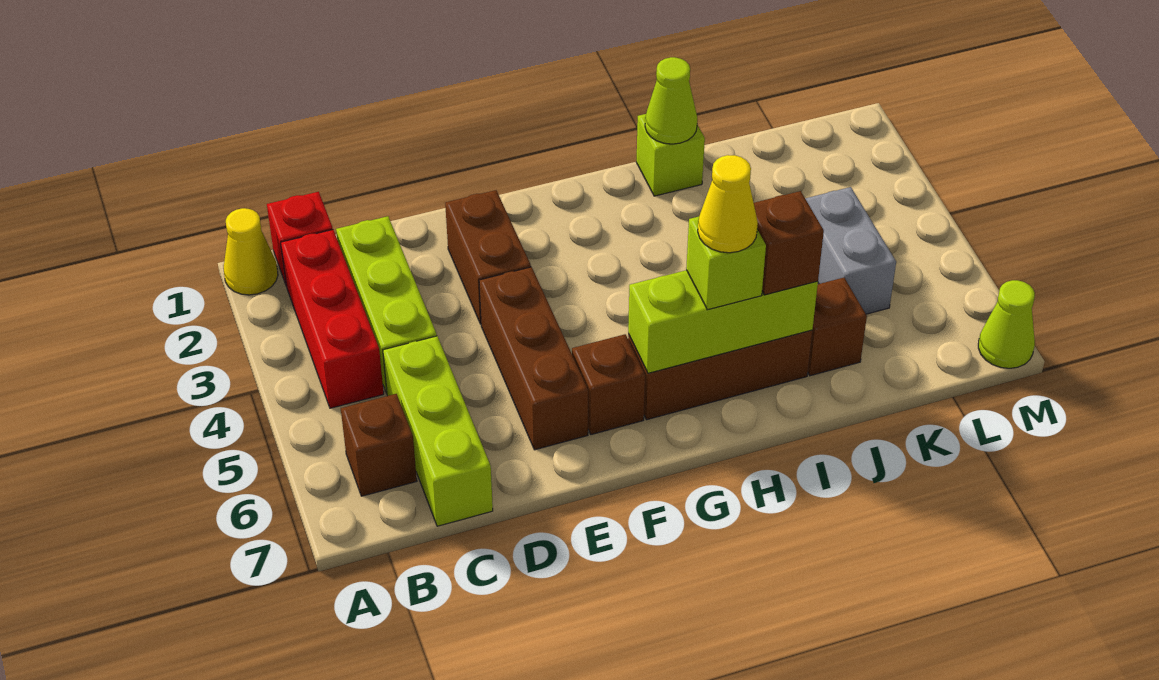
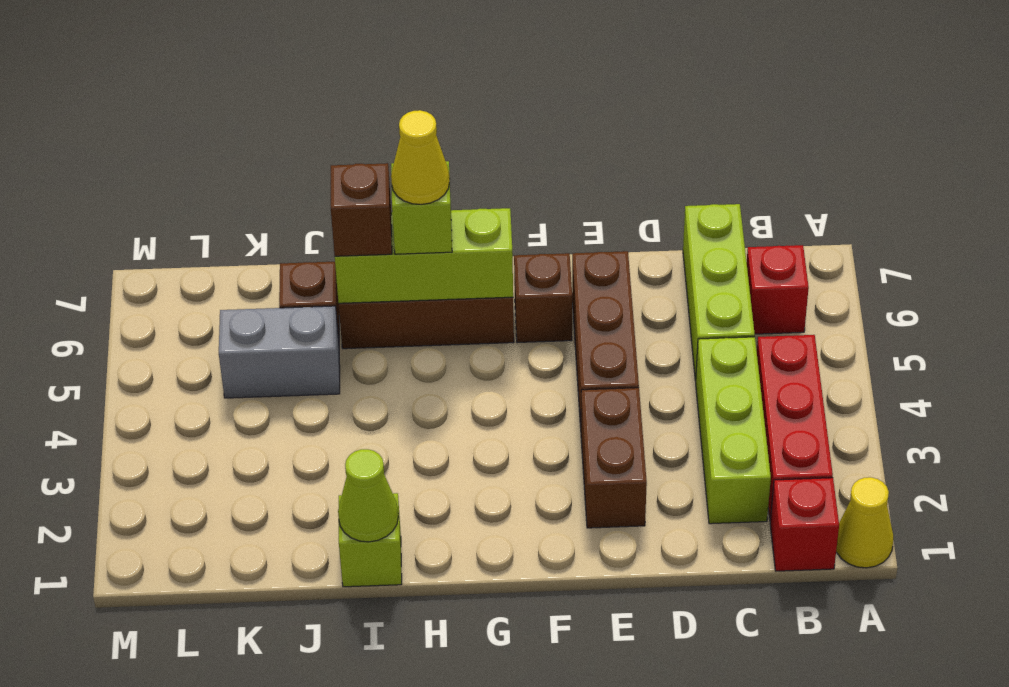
brown 1x1 brick [341,394,417,496] -> red 1x1 brick [747,245,809,334]
grey 1x2 brick [805,187,896,314] -> grey 1x2 brick turned to [219,306,340,398]
lime 1x1 cone [978,280,1035,368] -> none

